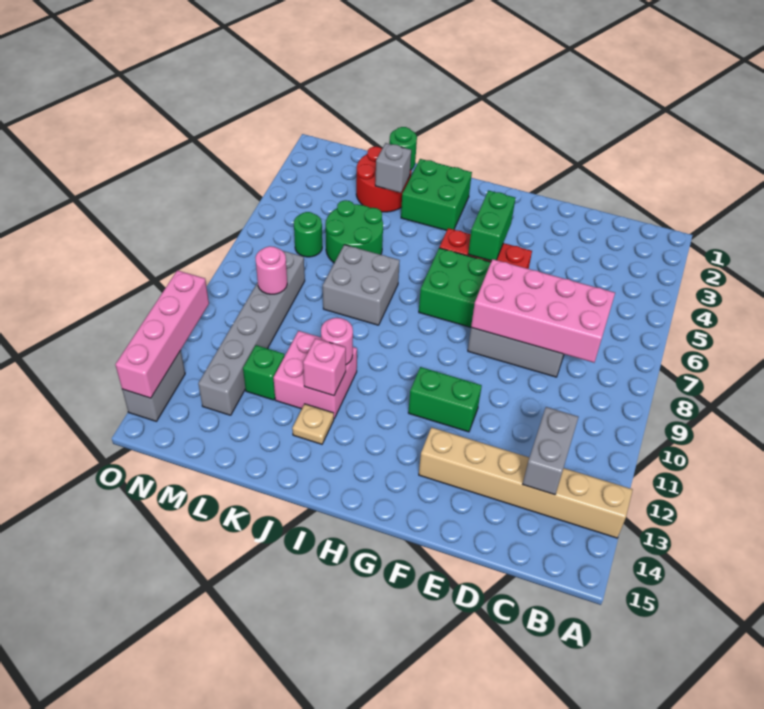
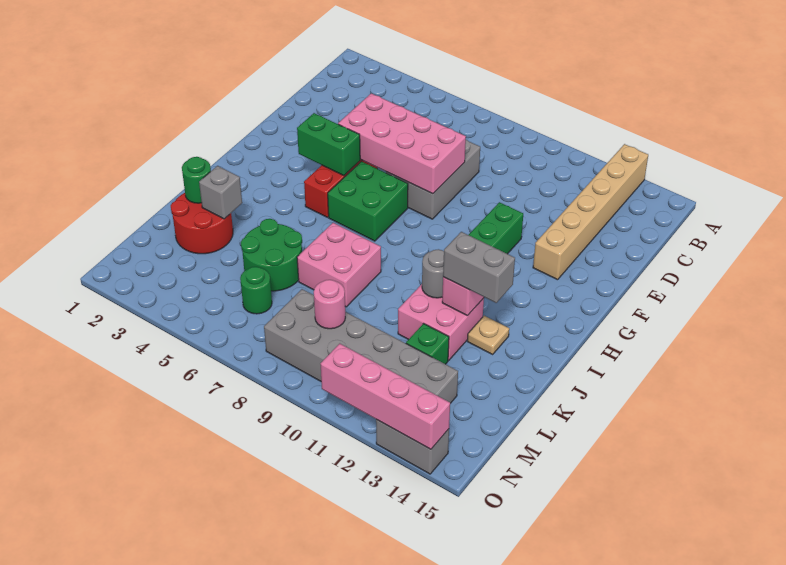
pink 2x4 brick [471,259,615,363] -> pink 2x4 brick turned to [338,93,466,194]
grey 1x2 brick [523,407,578,495] -> grey 1x2 brick moved to [443,232,515,303]
green 2x2 brick [401,159,472,230] -> none
grey 2x2 brick [323,245,400,325] -> pink 2x2 brick [297,223,381,307]
pink 1x1 round brick [321,318,353,365] -> grey 1x1 round brick [422,249,444,298]
grey 1x6 brick [198,251,305,415] -> grey 2x6 brick [264,289,458,403]

